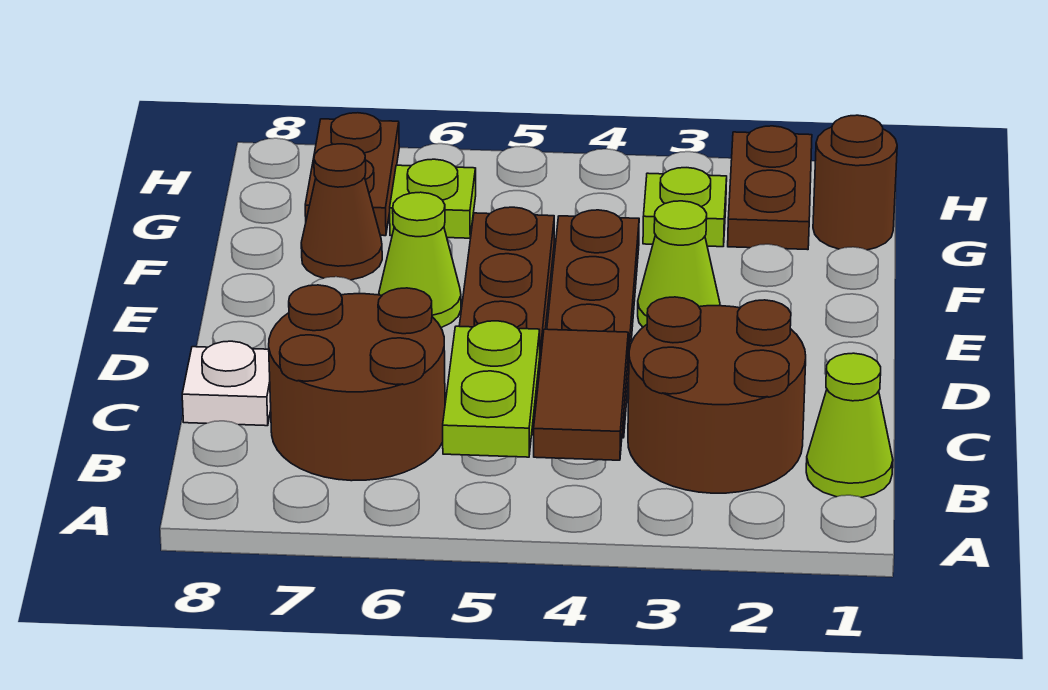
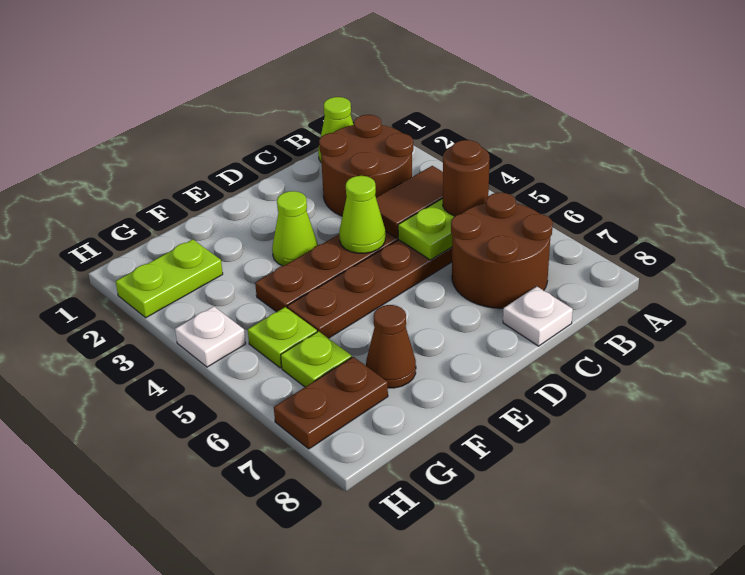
lime 1x1 cone [379,192,461,328] -> lime 1x1 cone moved to [339,176,385,253]
brown 1x1 round brick [813,115,897,250] -> brown 1x1 round brick moved to [443,140,490,216]
brown 1x2 plate [728,126,812,250] -> lime 1x2 plate [116,239,223,318]
lime 1x1 plate [643,168,727,247] -> lime 1x1 plate moved to [248,307,317,368]
none -> white 1x1 plate [175,306,246,367]

